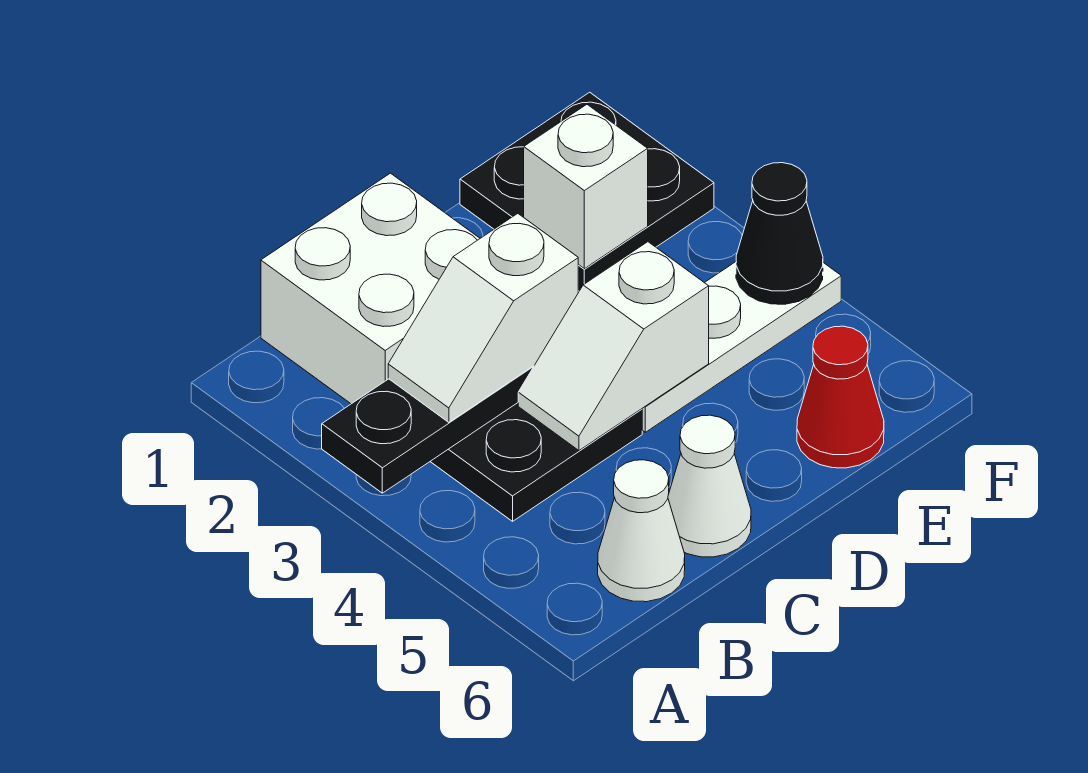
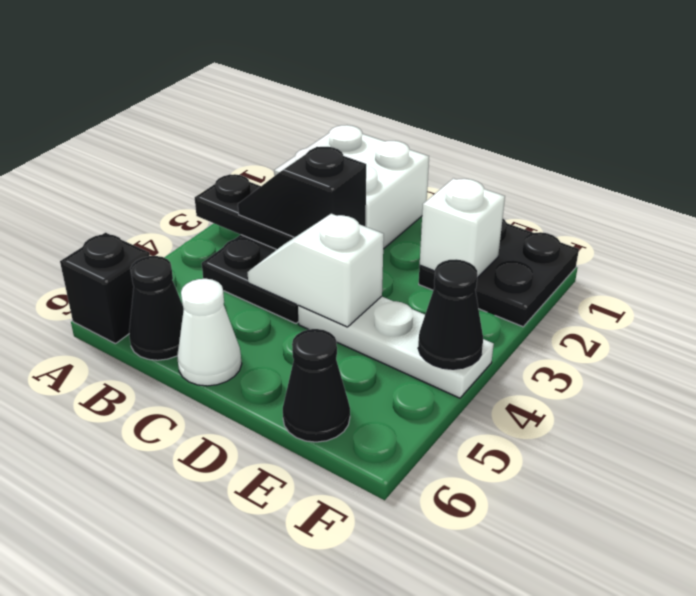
none -> black 1x1 brick [60,233,150,344]
white 1x2 slope [388,214,578,422] -> black 1x2 slope [238,147,366,237]
white 1x1 cone [598,460,685,602] -> black 1x1 cone [129,256,184,360]
red 1x1 cone [797,326,884,468] -> black 1x1 cone [283,329,350,442]

